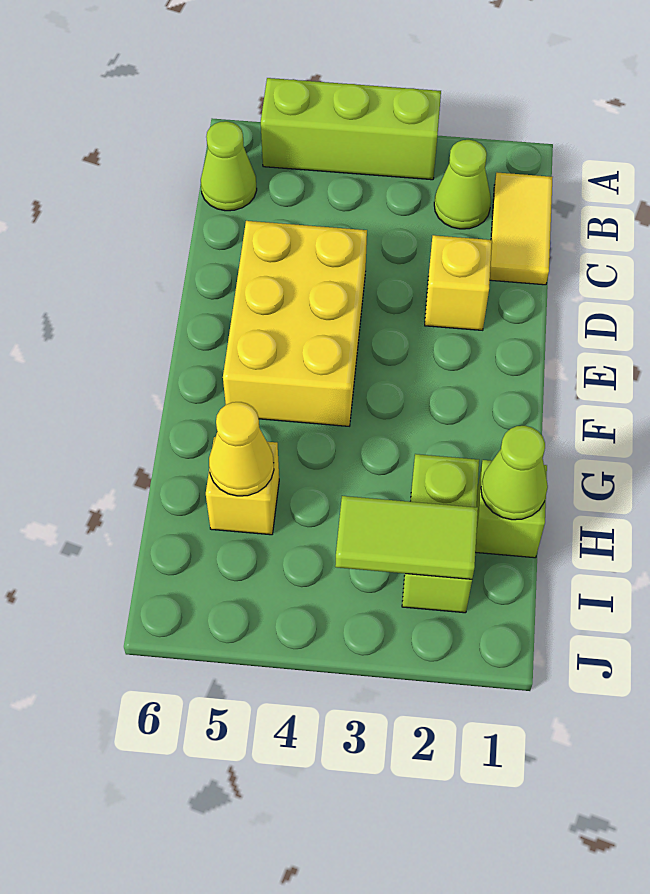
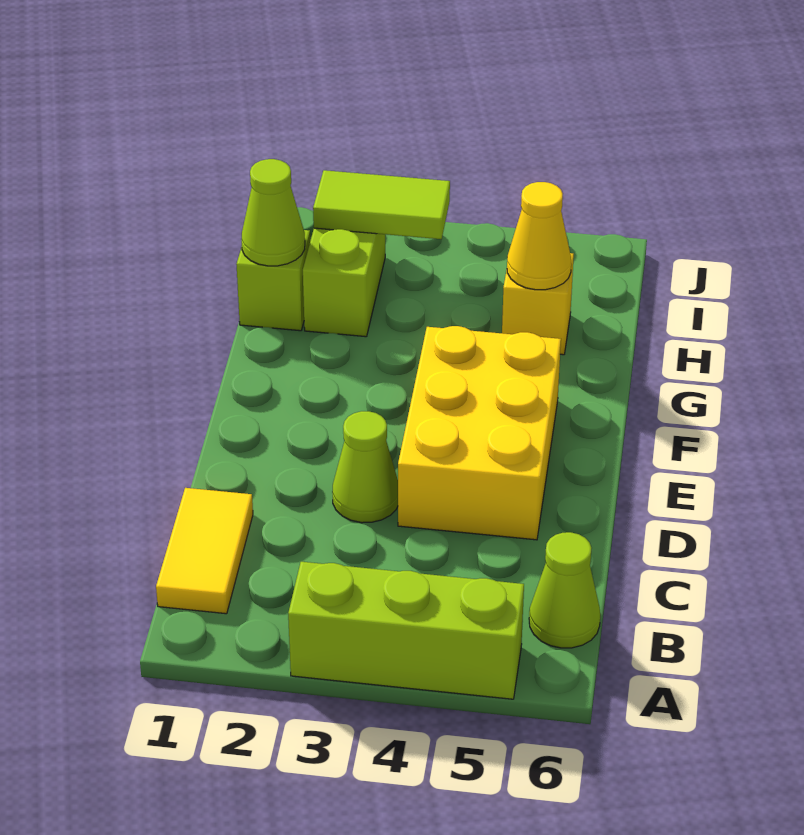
lime 1x1 cone [434,140,491,229] -> lime 1x1 cone moved to [332,411,398,523]
yellow 1x1 brick [425,235,492,330] -> none

